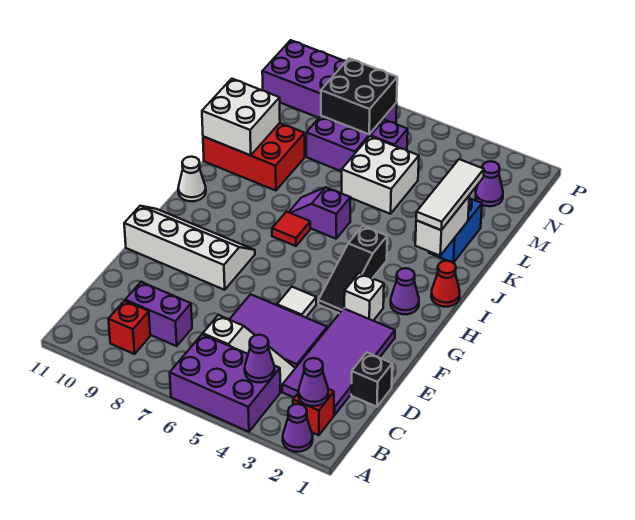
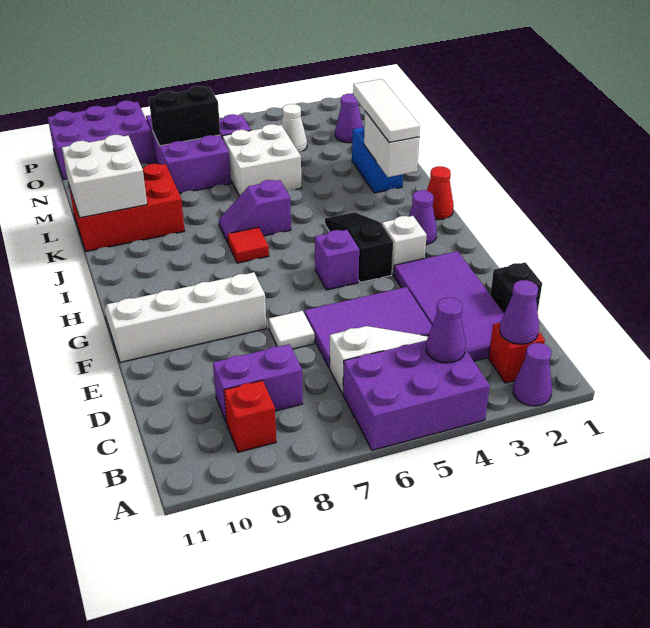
white 1x1 tile [277,287,316,318] -> white 1x1 tile moved to [269,311,314,349]
black 1x3 slope [318,226,387,313] -> black 1x3 slope turned to [325,212,393,282]
none -> purple 1x1 brick [315,230,359,290]
white 1x1 cone [178,157,206,201] -> white 1x1 cone moved to [281,104,307,152]
black 2x2 brick [321,58,397,134] -> black 1x2 brick [149,86,220,146]

